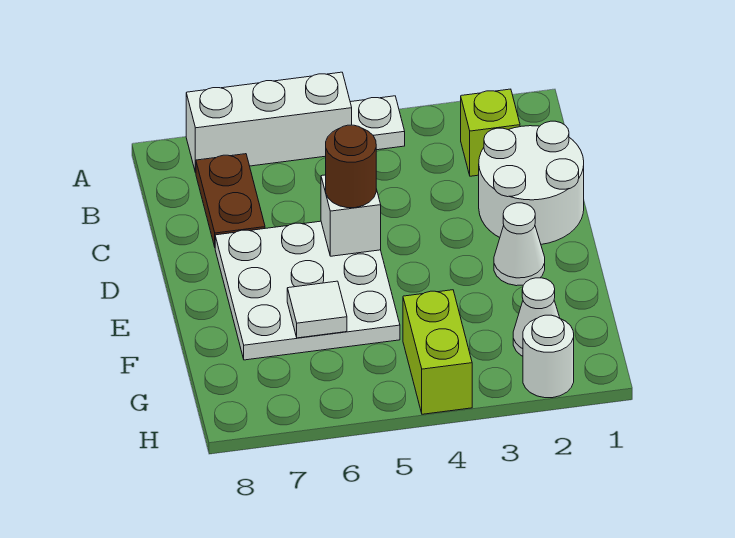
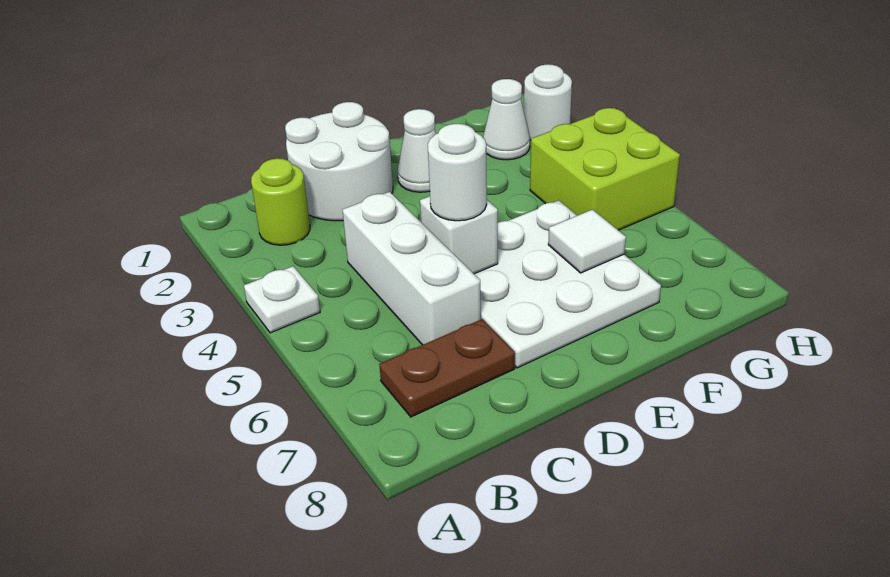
white 1x3 brick [186,72,352,173] -> white 1x3 brick moved to [342,192,481,345]
lime 1x1 brick [461,89,520,176] -> lime 1x1 round brick [251,158,310,245]
brown 1x1 round brick [326,125,376,208] -> white 1x1 round brick [428,124,487,221]
lime 1x2 brick [403,290,472,414] -> lime 2x2 brick [530,108,680,230]

